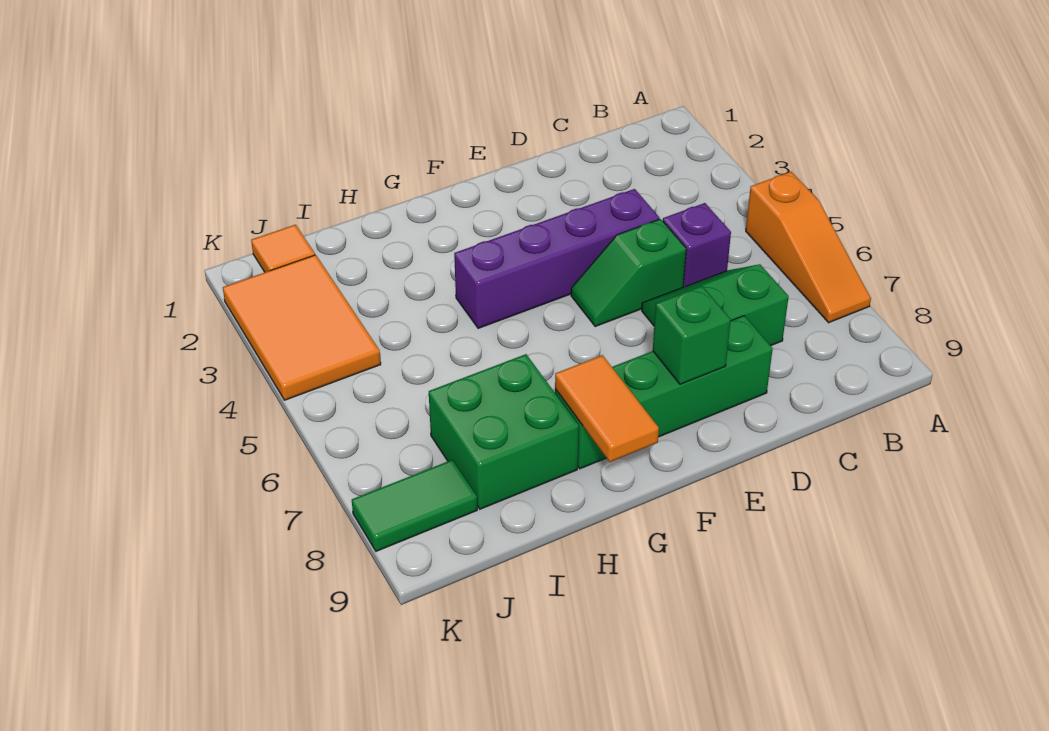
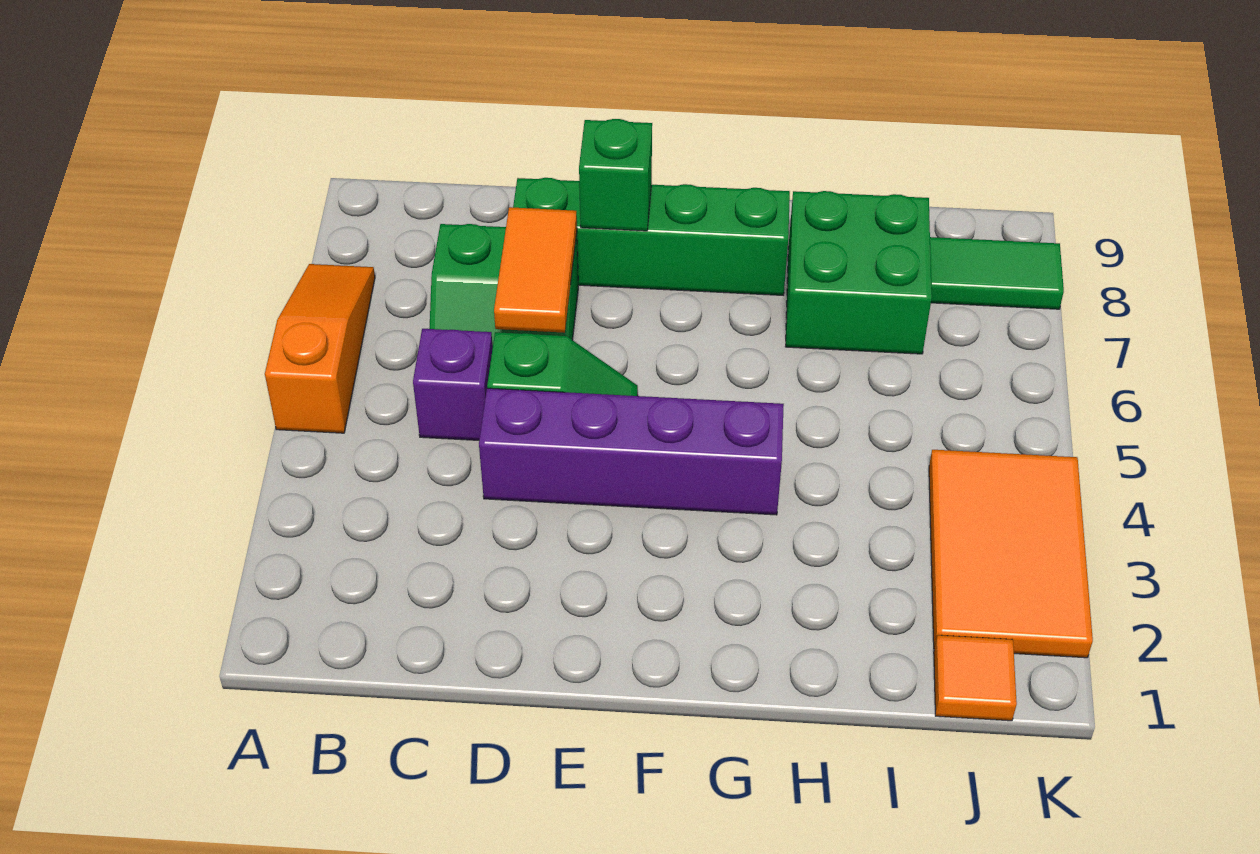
orange 1x2 tile [555,355,659,462] -> orange 1x2 tile moved to [494,207,577,333]

